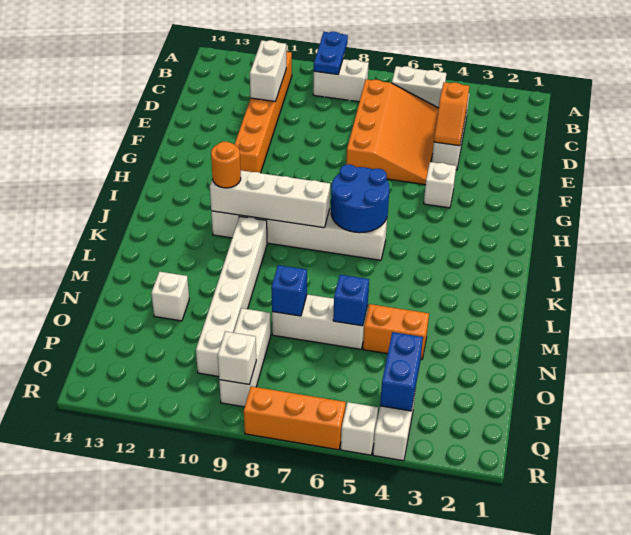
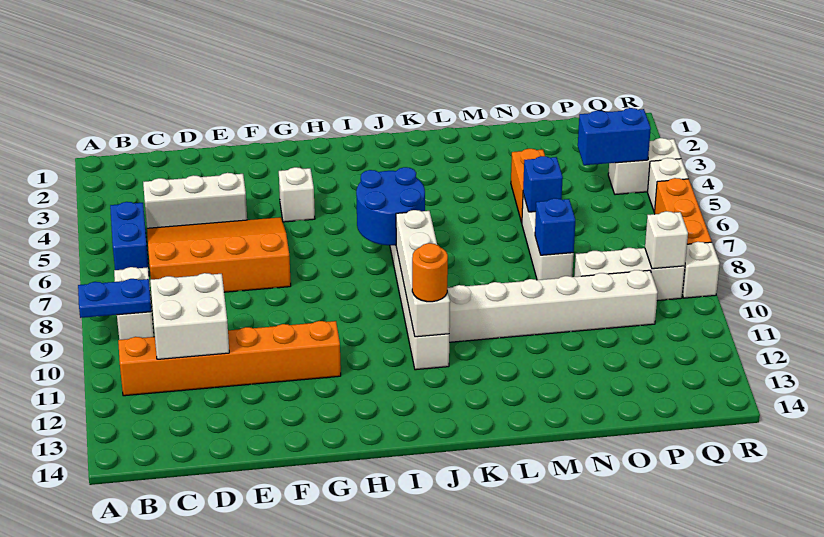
white 1x2 brick [392,66,446,108] -> blue 1x2 brick [110,202,149,273]
white 1x2 brick [250,40,286,102] -> white 2x2 brick [150,273,229,359]
orange 1x2 slope [434,82,469,146] -> none
white 1x1 brick [151,272,189,321] -> white 1x1 brick moved to [682,242,720,298]

